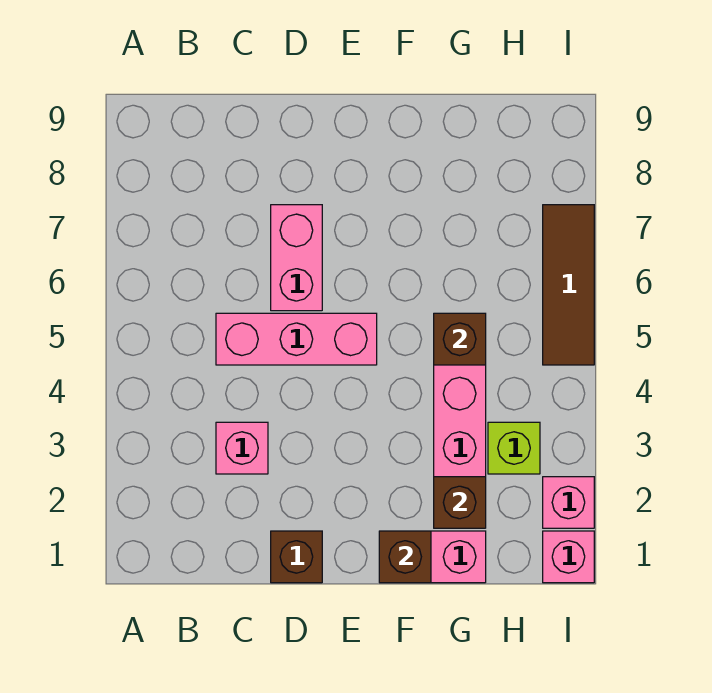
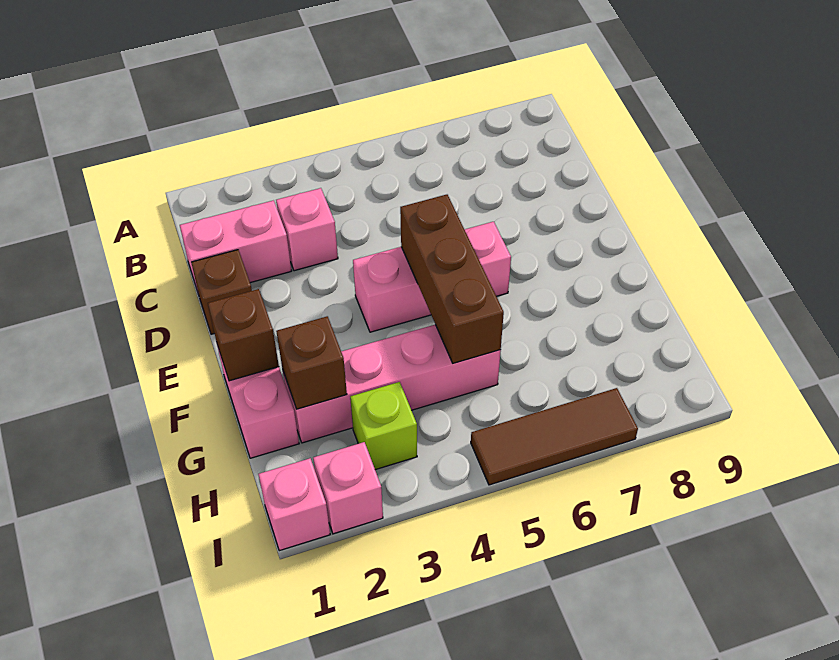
pink 1x3 brick [216,313,377,365] -> pink 1x3 brick turned to [353,222,511,332]
pink 1x2 brick [271,205,322,311] -> pink 1x2 brick moved to [180,200,291,291]
brown 1x1 brick [434,313,486,365] -> brown 1x3 brick [400,195,504,363]

